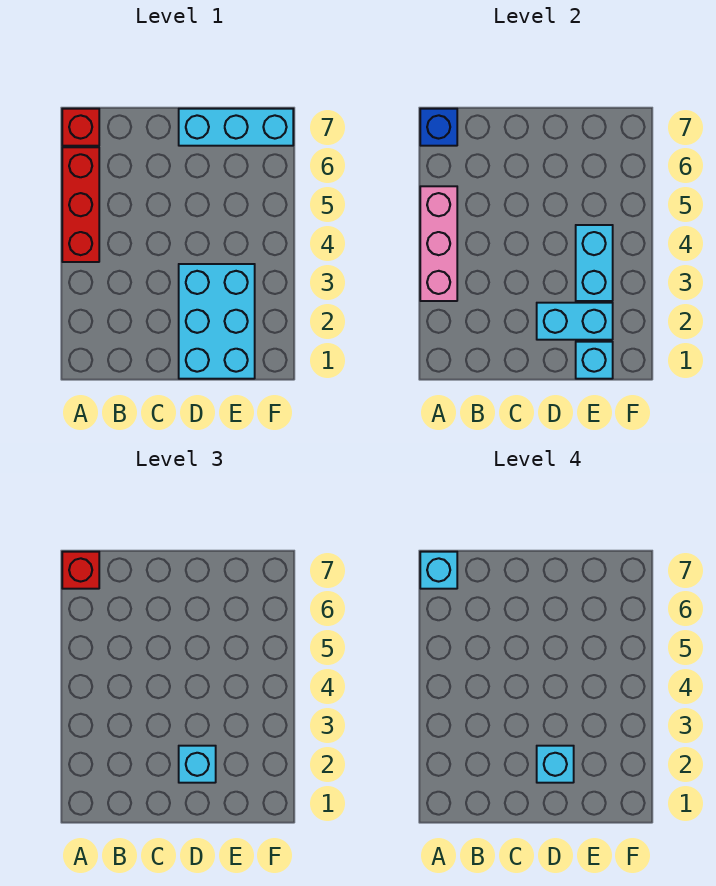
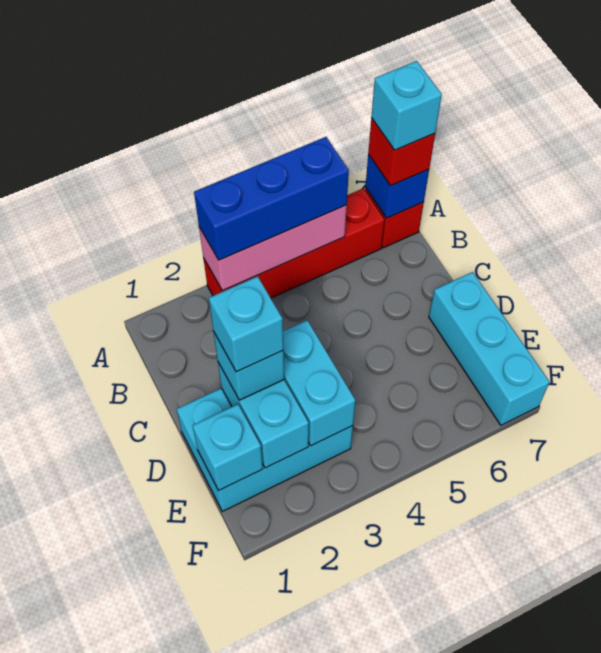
none -> blue 1x3 brick [194,137,349,260]
red 1x3 brick [62,147,99,262] -> red 1x4 brick [203,188,384,298]
cyan 1x2 brick [576,225,613,301] -> cyan 1x2 brick turned to [283,320,355,446]

